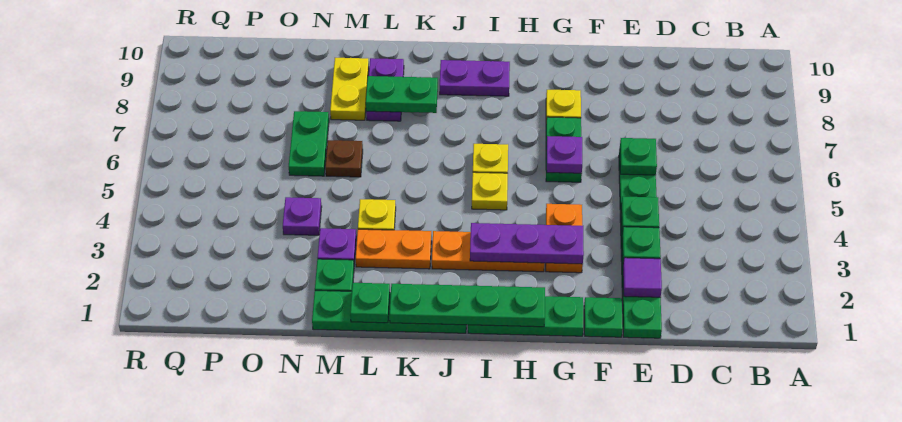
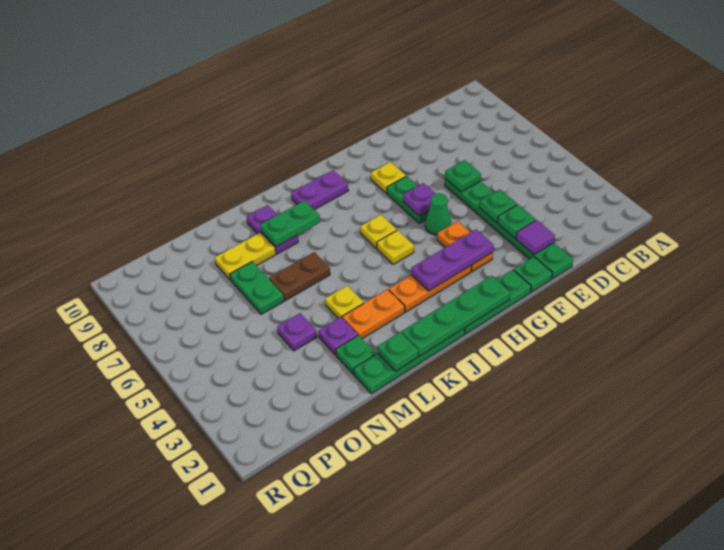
none -> green 1x1 cone [425,193,451,235]
brown 1x1 plate [325,140,363,177] -> brown 1x2 plate [269,252,330,301]
yellow 1x2 plate [330,58,369,120] -> yellow 1x2 plate turned to [215,233,276,280]

